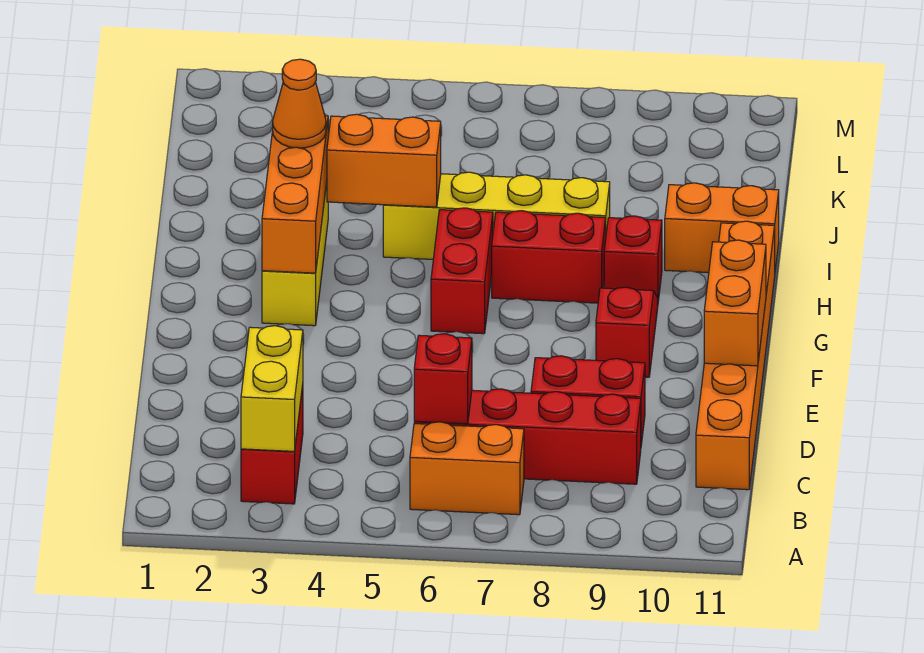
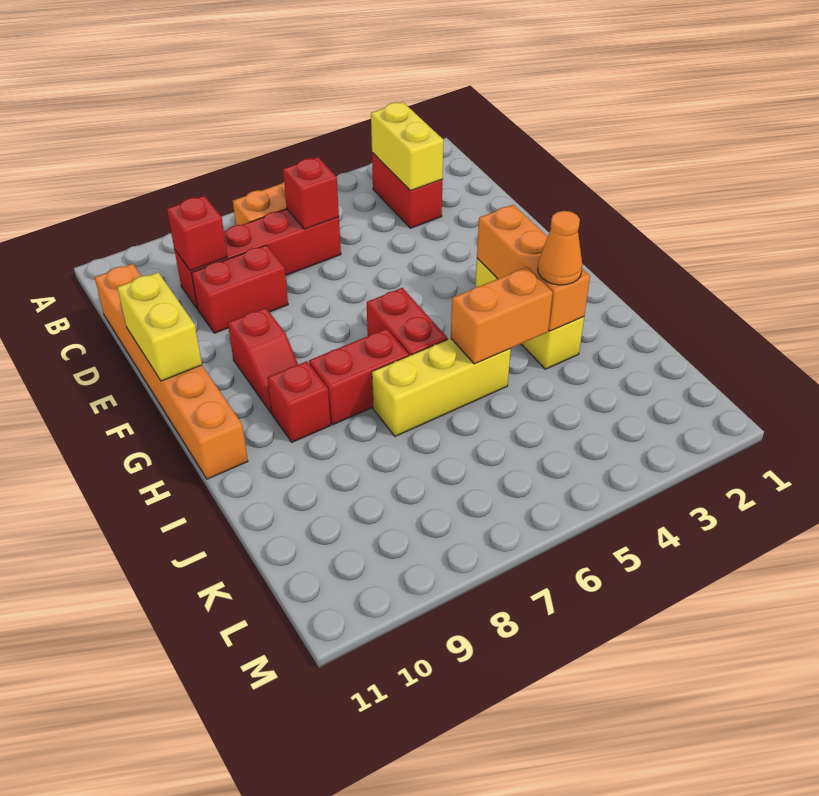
none -> red 1x1 brick [167,196,227,271]
orange 1x2 brick [704,240,766,366] -> yellow 1x2 brick [117,272,202,381]
yellow 1x4 brick [383,172,610,259] -> yellow 1x3 brick [372,338,511,436]
orange 1x2 brick [665,183,779,273] -> none

